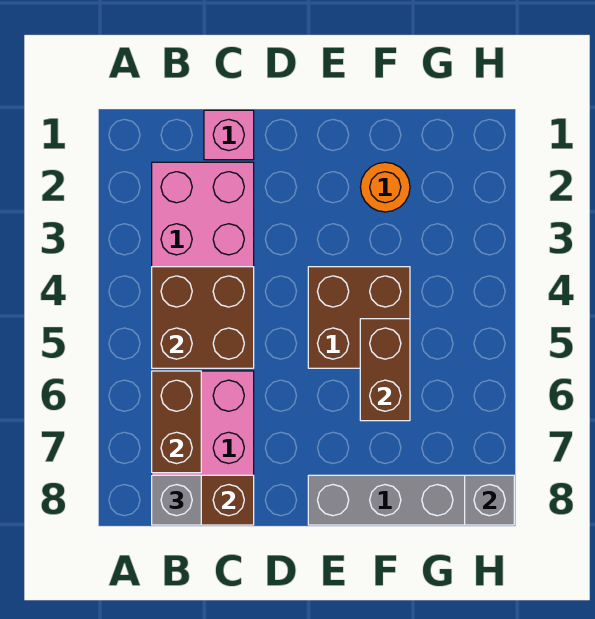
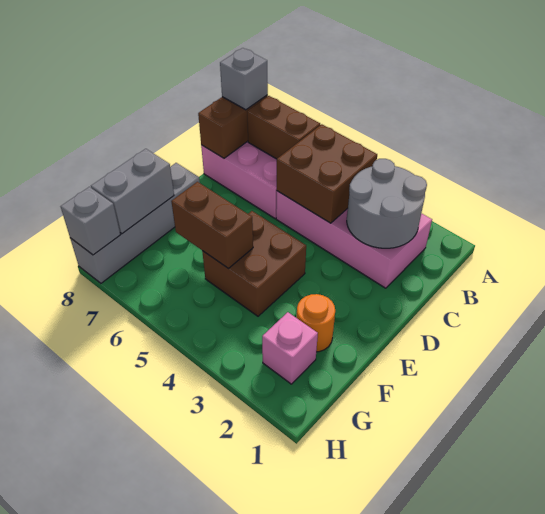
none -> grey 2x2 round brick [347,159,427,248]
pink 1x1 brick [204,110,254,160] -> pink 1x1 brick moved to [262,312,318,384]
none -> grey 1x2 brick [91,149,174,234]

